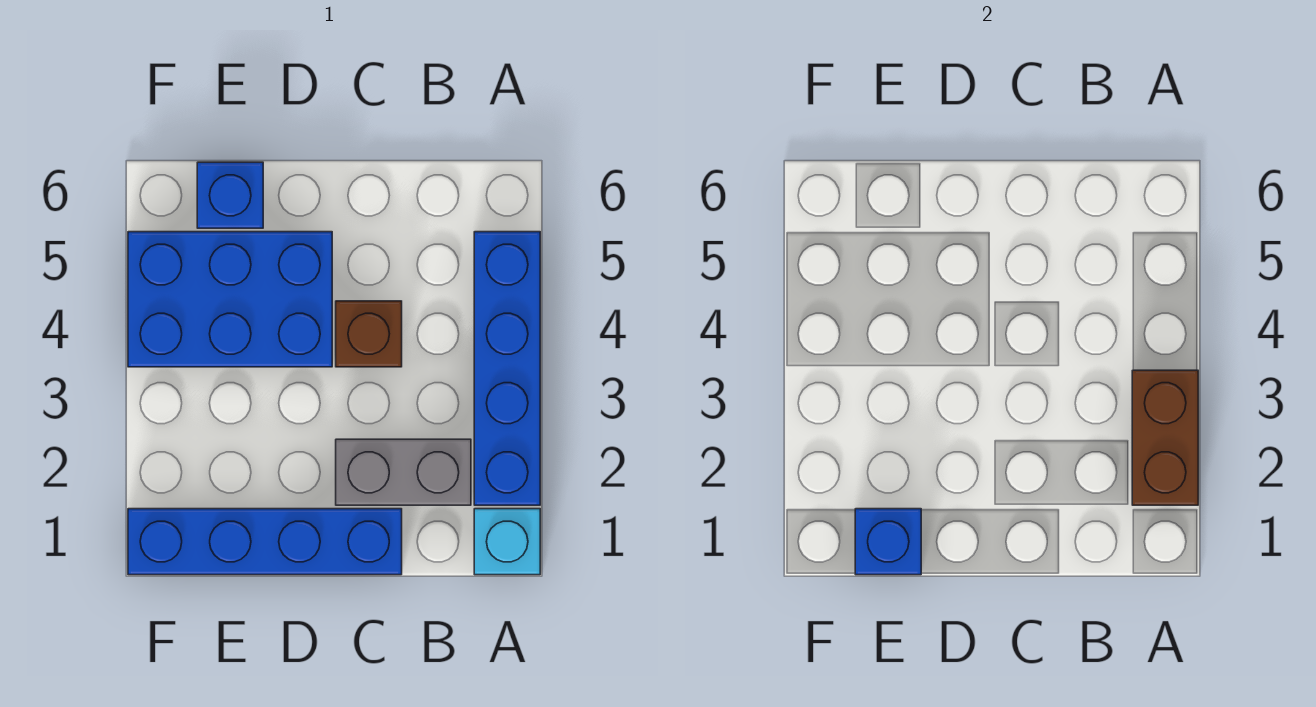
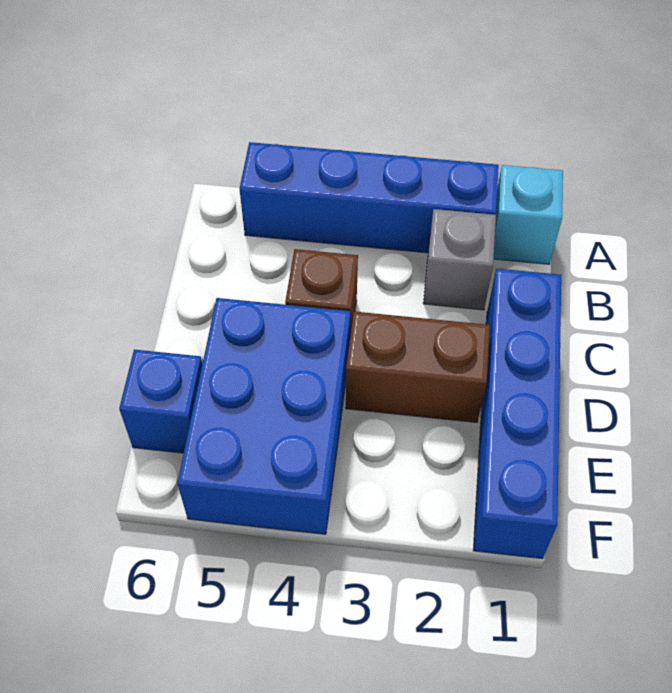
brown 1x2 brick [1132,370,1198,505] -> brown 1x2 brick moved to [346,312,490,422]
grey 1x2 brick [336,439,471,505] -> grey 1x1 brick [423,209,496,310]
blue 1x1 brick [855,509,921,575] -> none

